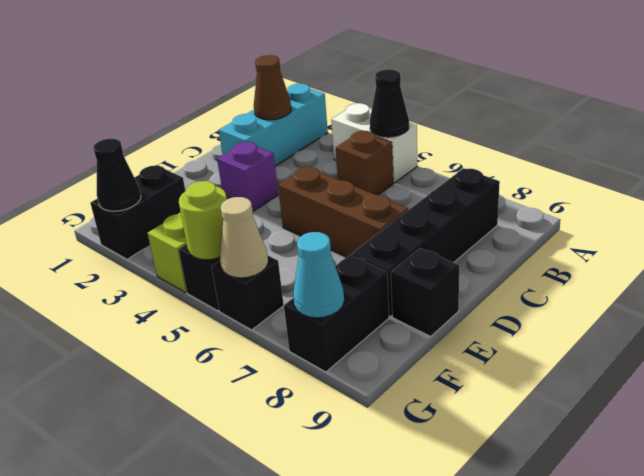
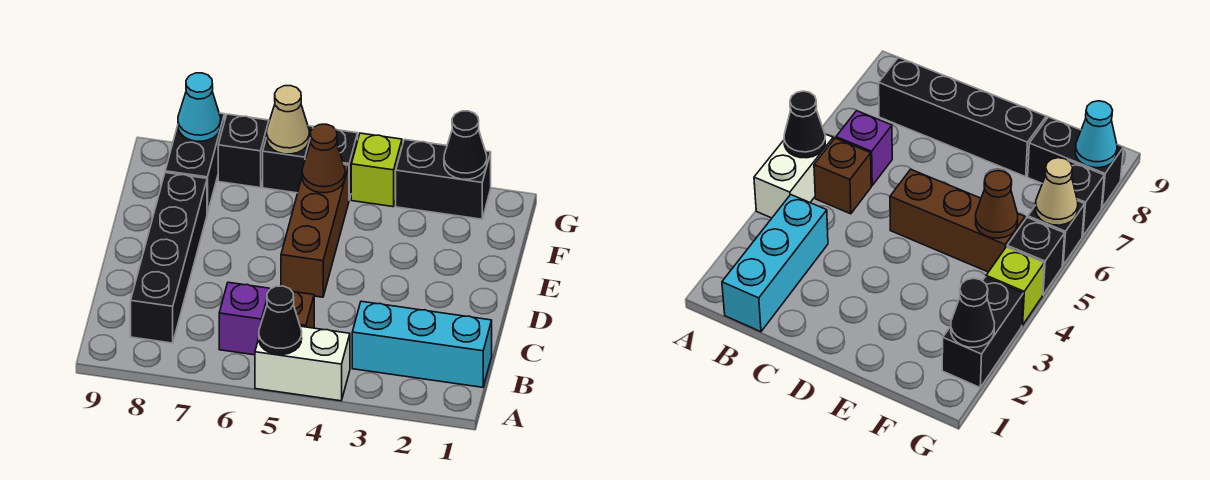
cyan 1x3 brick [219,83,328,166] -> cyan 1x3 brick turned to [352,301,492,387]
brown 1x1 cone [254,55,291,120] -> brown 1x1 cone moved to [302,124,345,193]
purple 1x1 brick [217,142,278,211] -> purple 1x1 brick moved to [219,282,270,355]
brown 1x3 brick [278,167,408,257] -> brown 1x3 brick turned to [281,165,349,297]
black 1x1 brick [391,248,459,336] -> black 1x1 brick moved to [218,114,269,188]
black 1x2 brick [90,165,185,259] -> black 1x2 brick turned to [396,140,491,219]
lime 1x1 round brick [179,181,227,260] -> none

